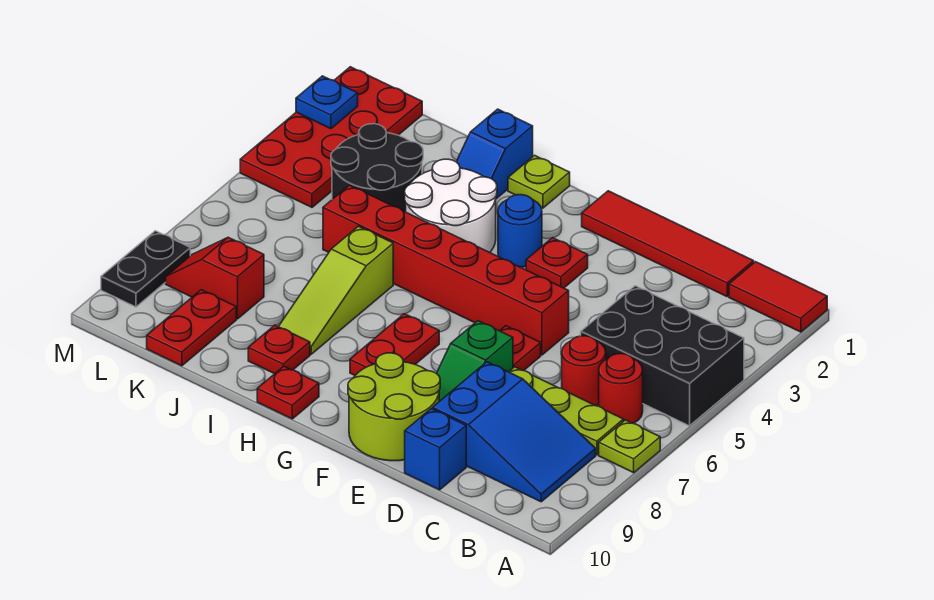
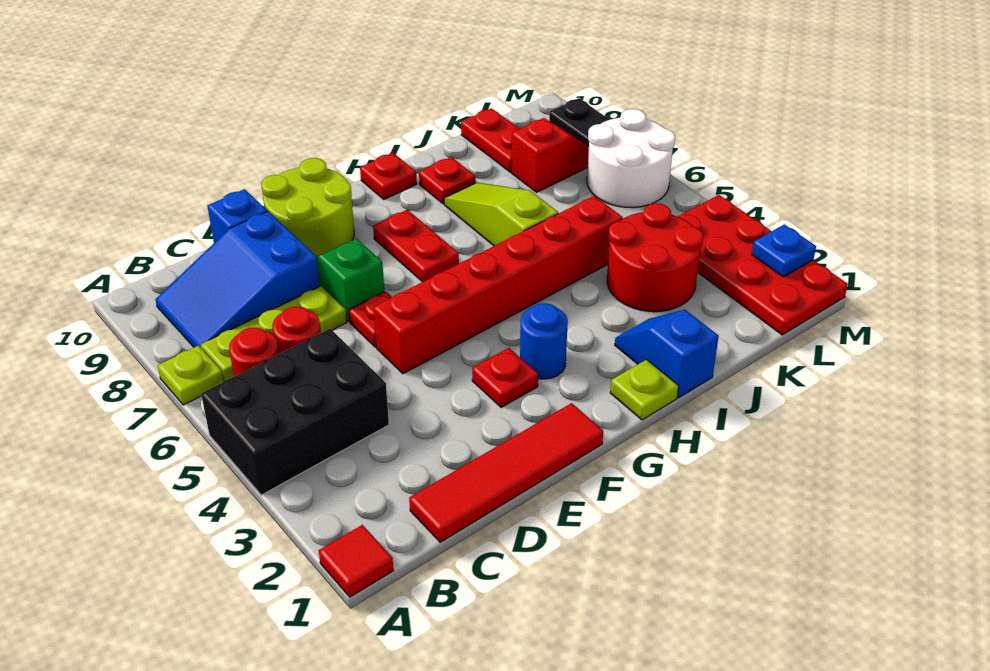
red 1x2 tile [729,262,827,332] -> red 1x1 tile [319,525,394,597]
white 2x2 round brick [405,159,497,252] -> white 2x2 round brick moved to [587,109,675,207]
black 2x2 round brick [331,124,423,212] -> red 2x2 round brick [607,203,703,312]

